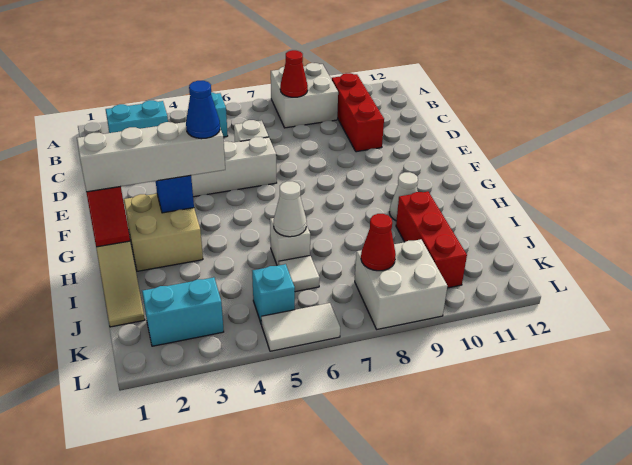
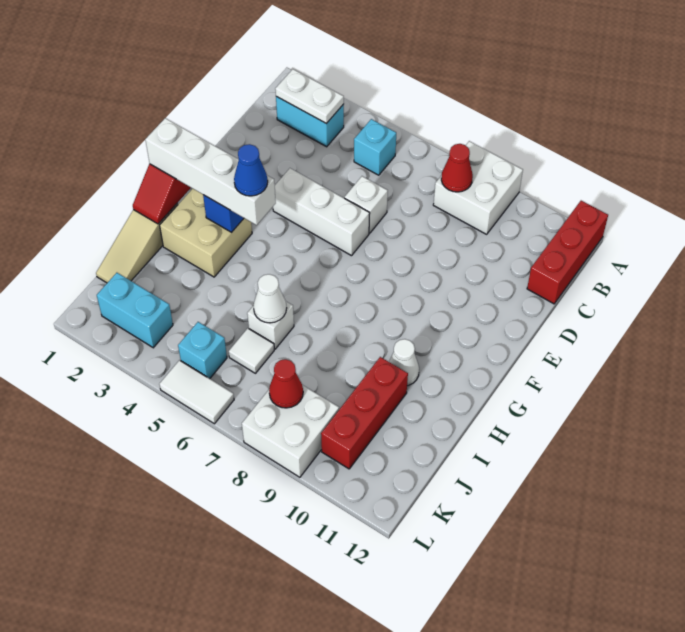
none -> white 1x2 plate [275,69,344,123]
red 1x3 brick [332,73,384,152] -> red 1x3 brick moved to [527,201,608,304]

